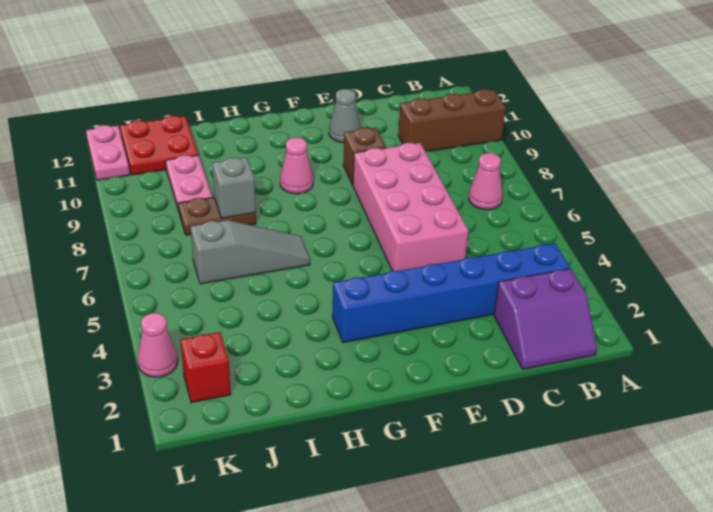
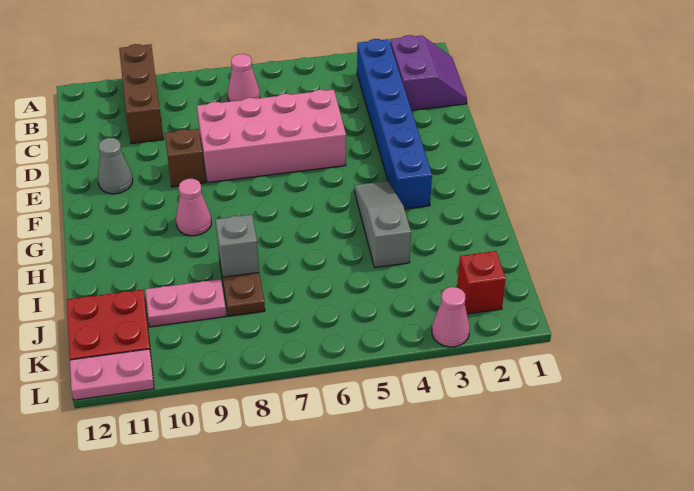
grey 1x3 slope [191,220,310,284] -> grey 1x3 slope moved to [354,181,411,268]

